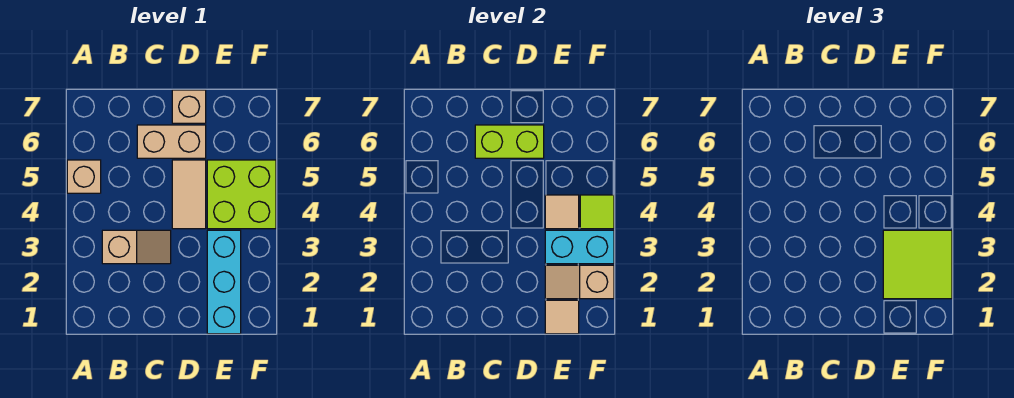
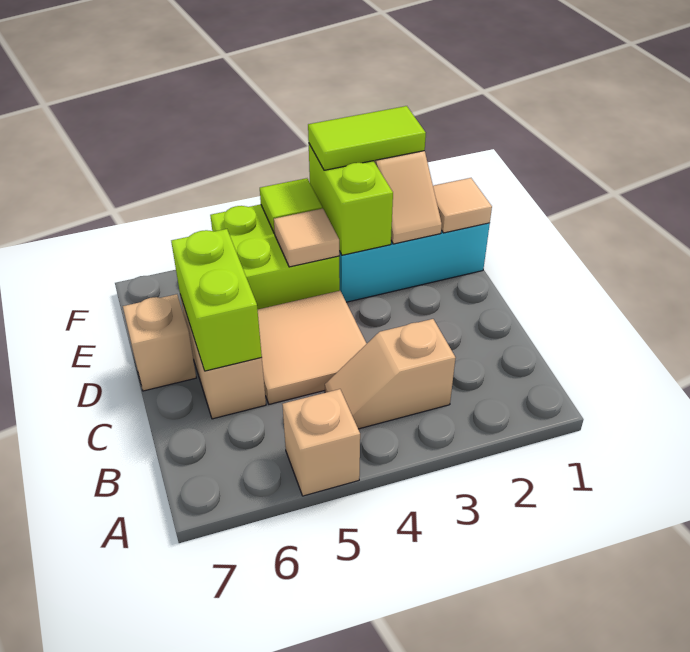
tan 1x2 slope [102,230,171,264] -> tan 1x2 slope turned to [325,319,456,429]
tan 1x2 tile [172,160,206,229] -> tan 2x2 tile [258,291,367,404]
lime 2x2 tile [883,230,952,299] -> lime 1x2 tile [308,106,426,170]
cyan 1x2 brick [545,230,614,264] -> lime 1x2 brick [309,144,393,255]

